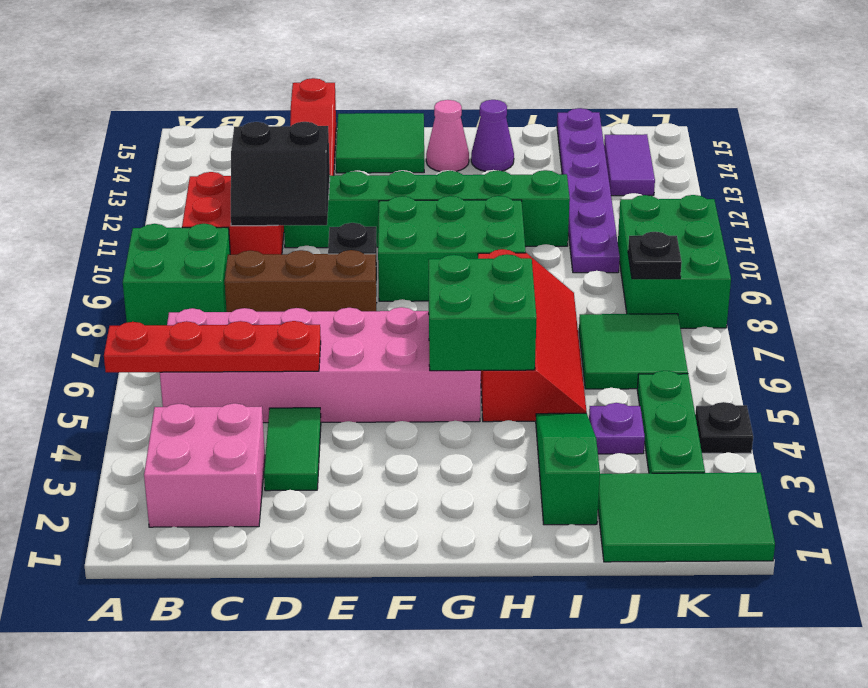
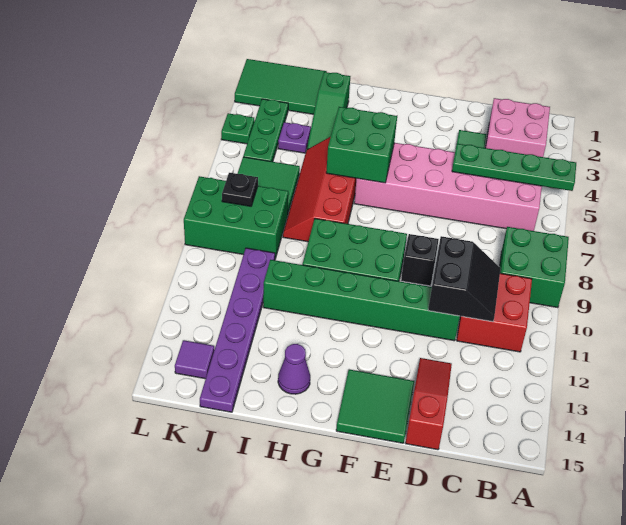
red 1x4 plate [104,321,321,372] -> green 1x4 plate [452,144,576,191]
brown 1x3 brick [225,250,377,312] -> none
black 2x2 slope [231,122,330,226] -> black 2x2 slope turned to [428,236,501,322]
pink 1x1 cone [426,100,469,171] -> none
green 2x3 brick [618,195,731,328] -> green 2x3 brick turned to [184,176,288,259]
purple 1x2 tile [604,134,655,196] -> purple 1x1 tile [175,340,214,379]
black 1x1 plate [695,402,753,453] -> green 1x1 plate [221,113,254,144]

